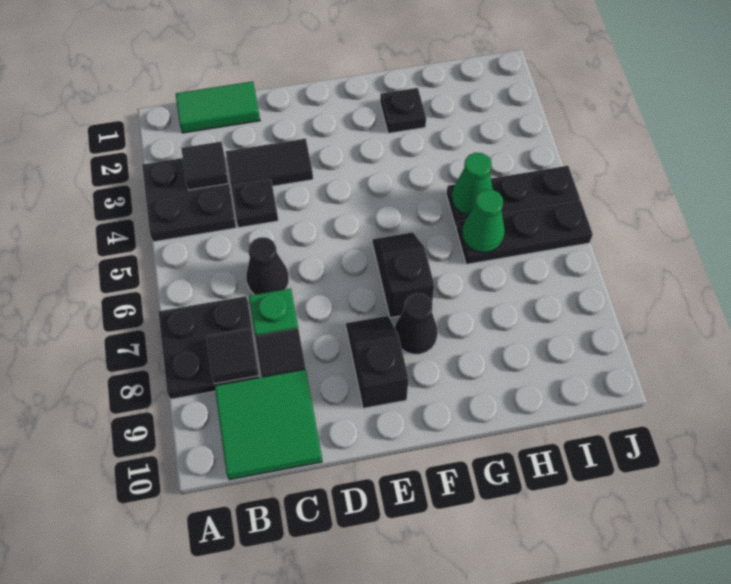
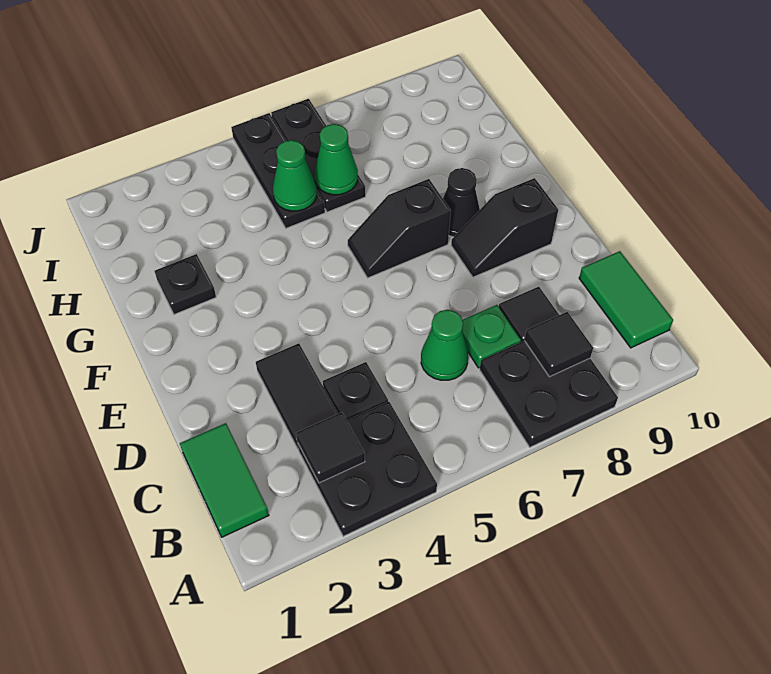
green 2x2 tile [215,370,322,480] -> green 1x2 tile [579,251,673,348]
black 1x1 cone [246,237,289,295] -> green 1x1 cone [421,310,468,380]

